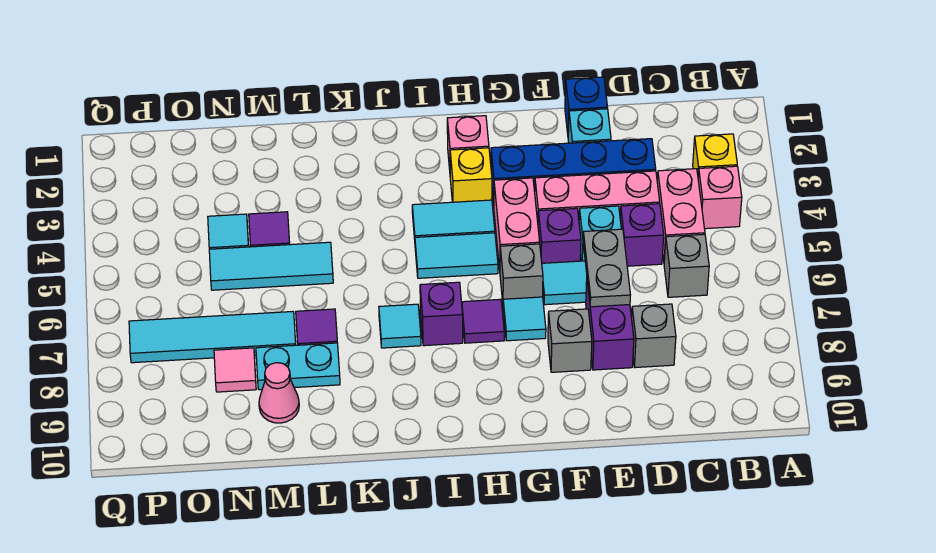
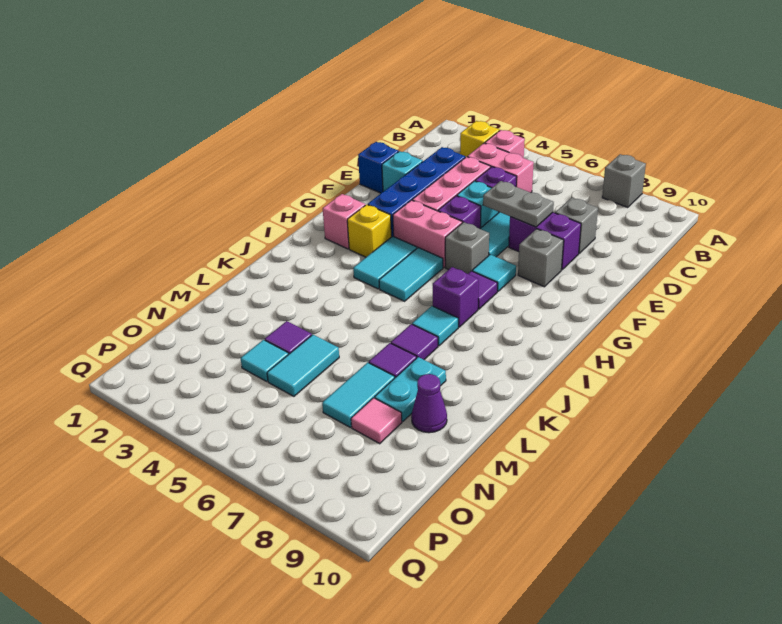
grey 1x1 brick [664,234,709,297] -> grey 1x1 brick moved to [602,154,646,207]
none -> purple 1x1 tile [391,324,438,360]
cyan 1x3 tile [209,242,333,290] -> cyan 1x2 tile [267,335,339,396]
cyan 1x4 tile [129,312,296,363] -> cyan 1x2 tile [322,362,395,427]
pink 1x1 cone [259,363,299,423] -> purple 1x1 cone [411,374,447,433]

